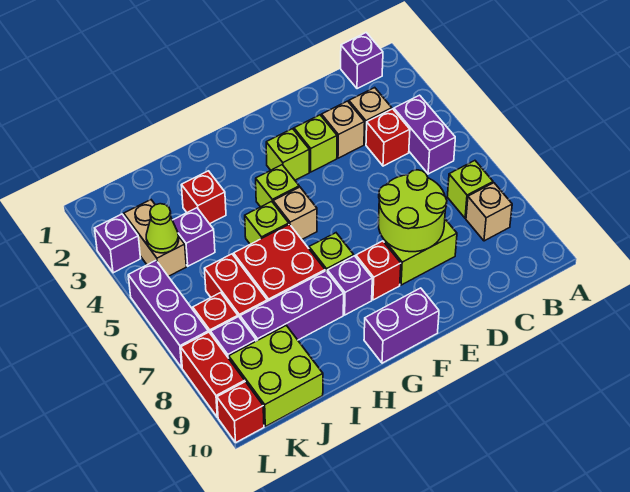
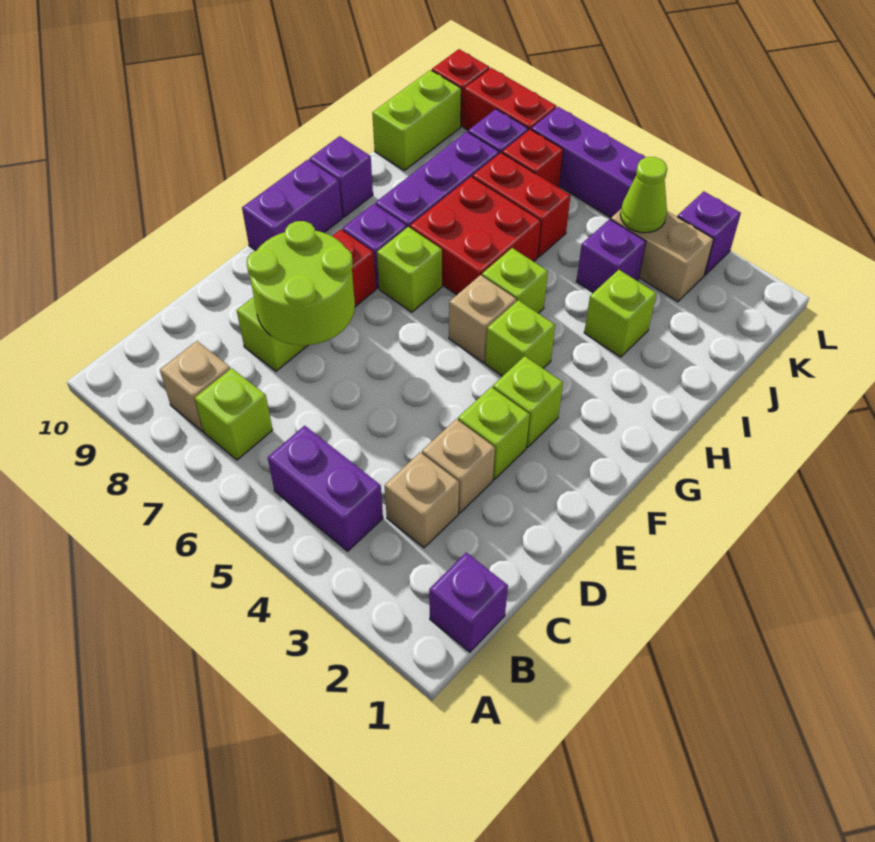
red 1x1 brick [366,109,410,166] -> none
none -> purple 1x1 brick [309,136,373,217]
red 1x1 brick [181,171,226,224] -> lime 1x1 brick [584,270,656,357]
lime 2x2 brick [229,325,323,426] -> lime 1x2 brick [372,70,461,171]

